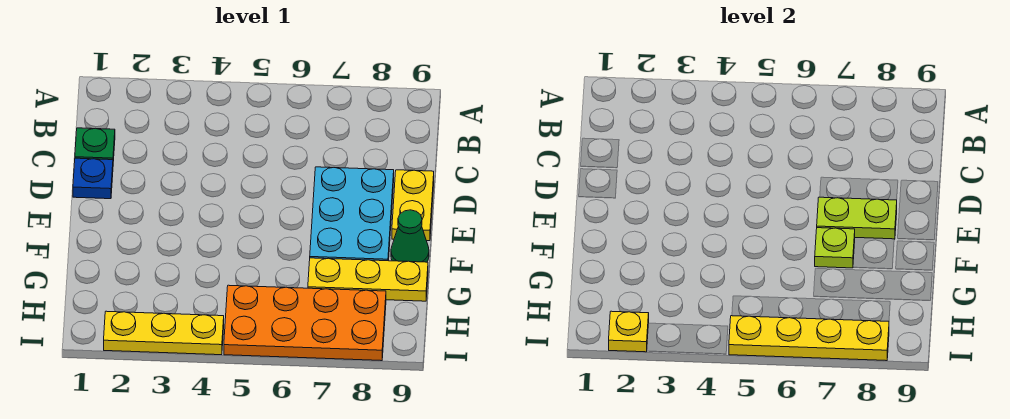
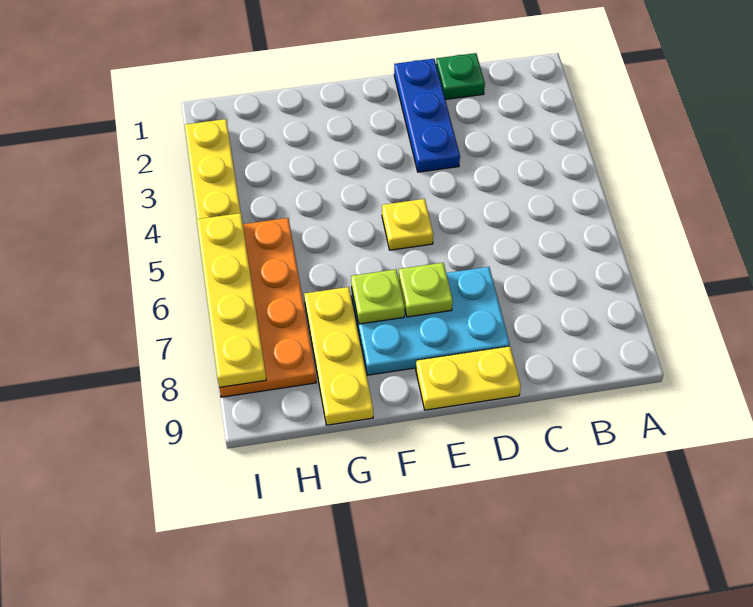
blue 1x1 plate [73,158,113,199] -> blue 1x3 plate [394,59,460,172]
lime 1x2 plate [817,197,897,239] -> lime 1x1 plate [398,263,453,317]
green 1x1 cone [391,210,429,262] -> none
yellow 1x1 plate [609,311,649,352] -> yellow 1x1 plate moved to [382,199,433,250]

